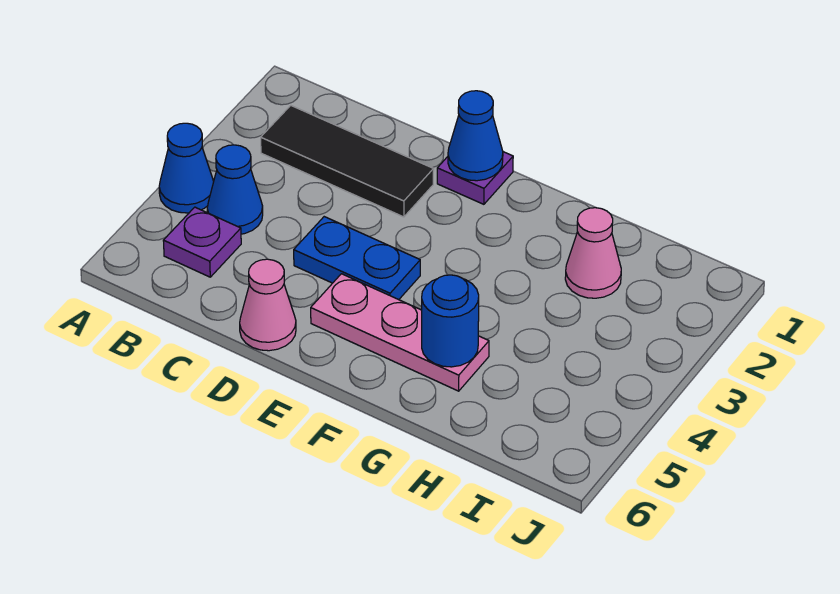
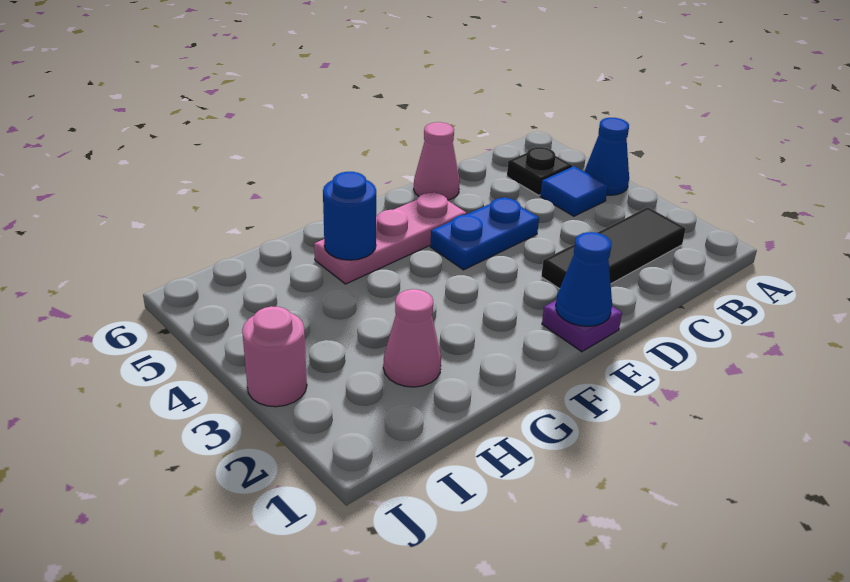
blue 1x1 cone [207,145,263,234] -> blue 1x1 tile [540,166,608,216]
purple 1x1 plate [163,207,241,277] -> black 1x1 plate [507,147,572,195]
none -> pink 1x1 round brick [242,306,307,407]

